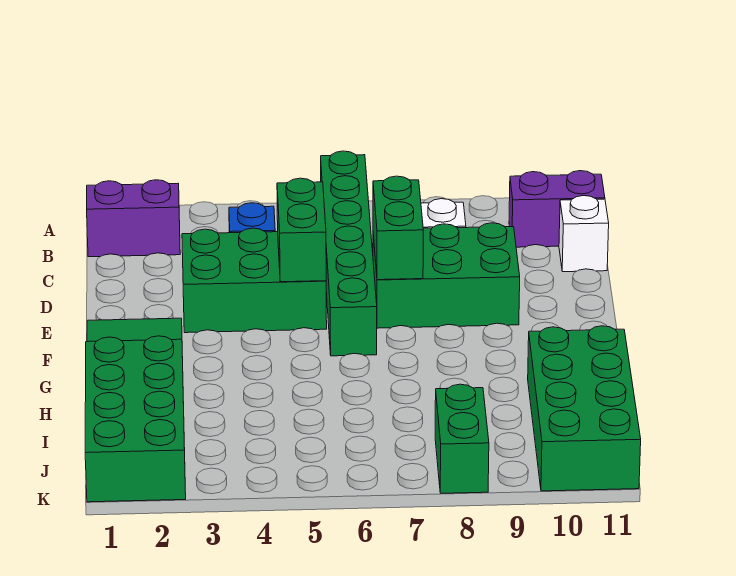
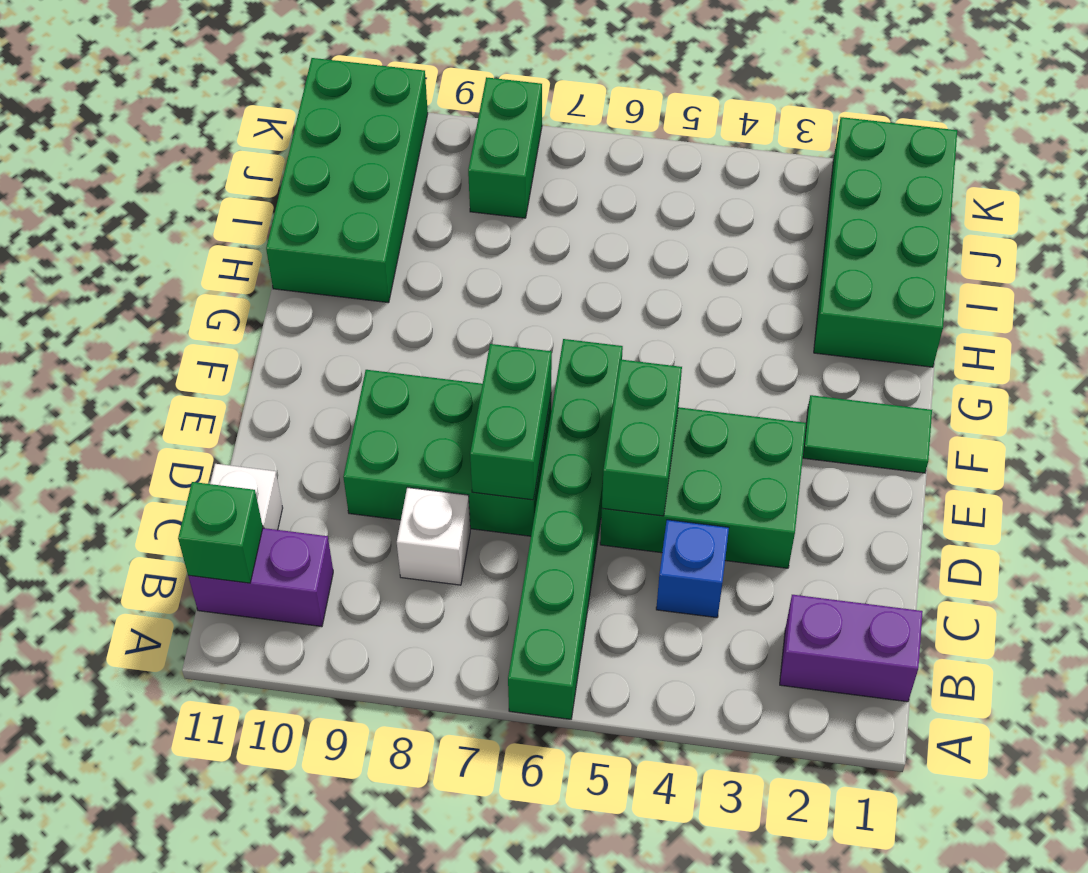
none -> green 1x1 brick [178,482,263,583]

